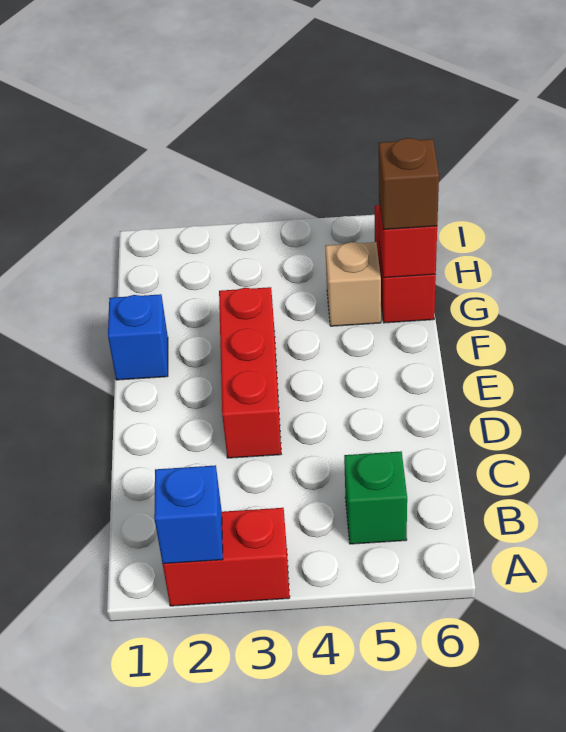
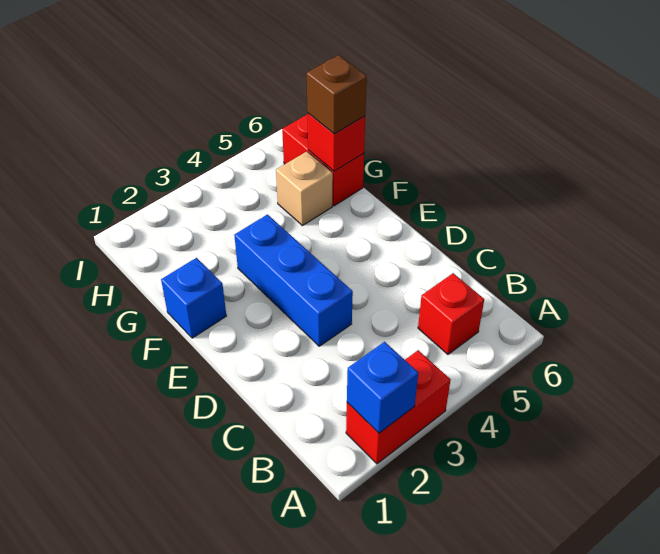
green 1x1 brick [344,451,407,544] -> red 1x1 brick [418,273,484,354]
red 1x3 brick [219,287,281,458] -> blue 1x3 brick [234,215,353,346]

